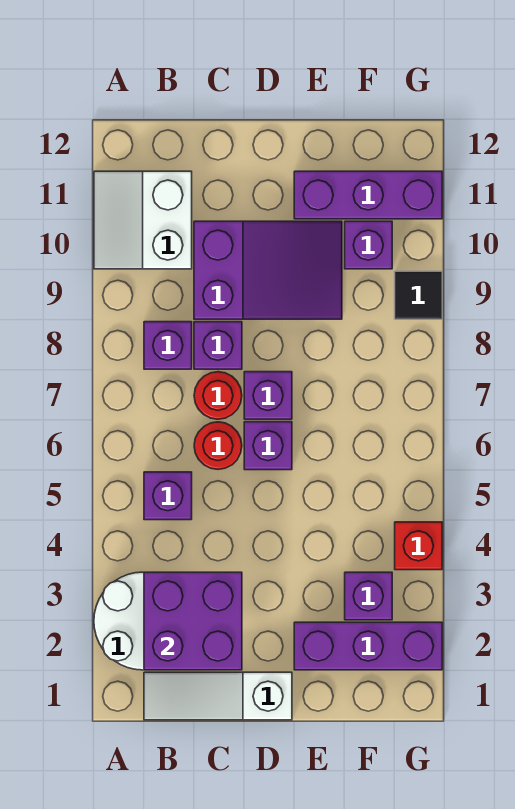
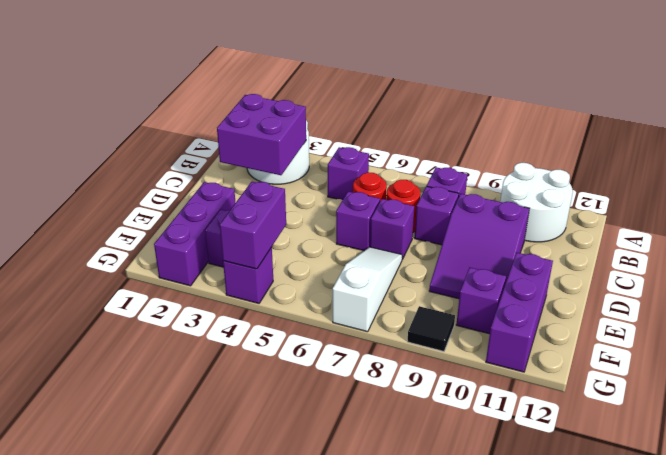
white 2x2 slope [94,171,192,269] -> white 2x2 round brick [500,163,573,242]
white 1x3 slope [144,672,292,720] -> white 1x3 slope moved to [333,247,402,332]
none -> purple 1x2 brick [220,182,286,269]
red 1x1 brick [395,522,442,570] -> purple 1x1 brick [223,248,273,303]

